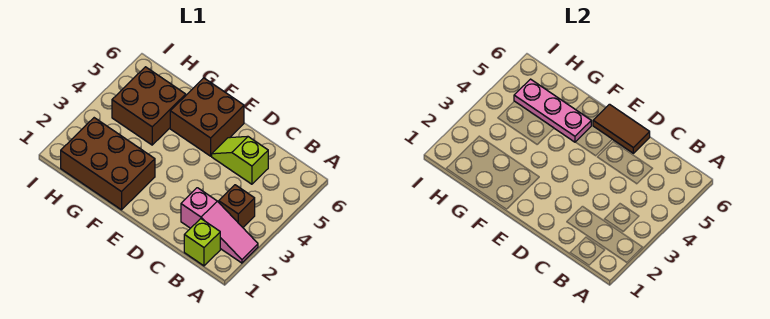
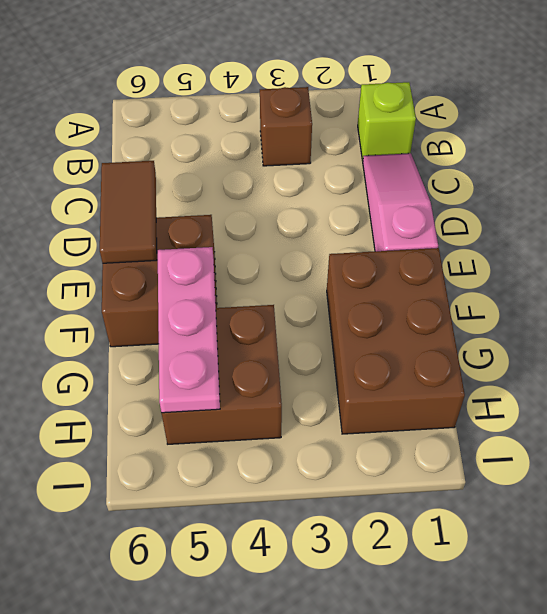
pink 1x3 slope [181,188,258,263] -> pink 1x3 slope moved to [363,153,438,251]
lime 1x2 slope [212,136,268,184] -> none

